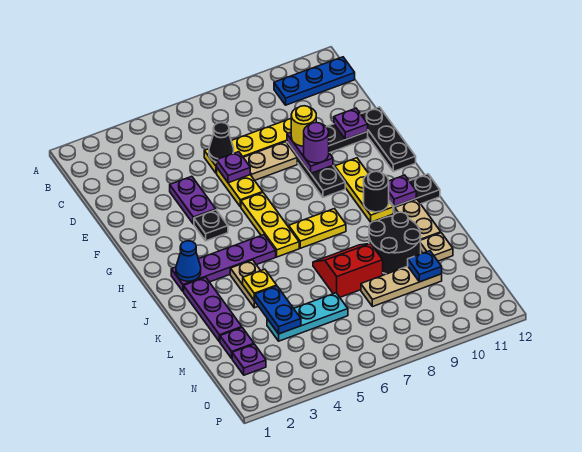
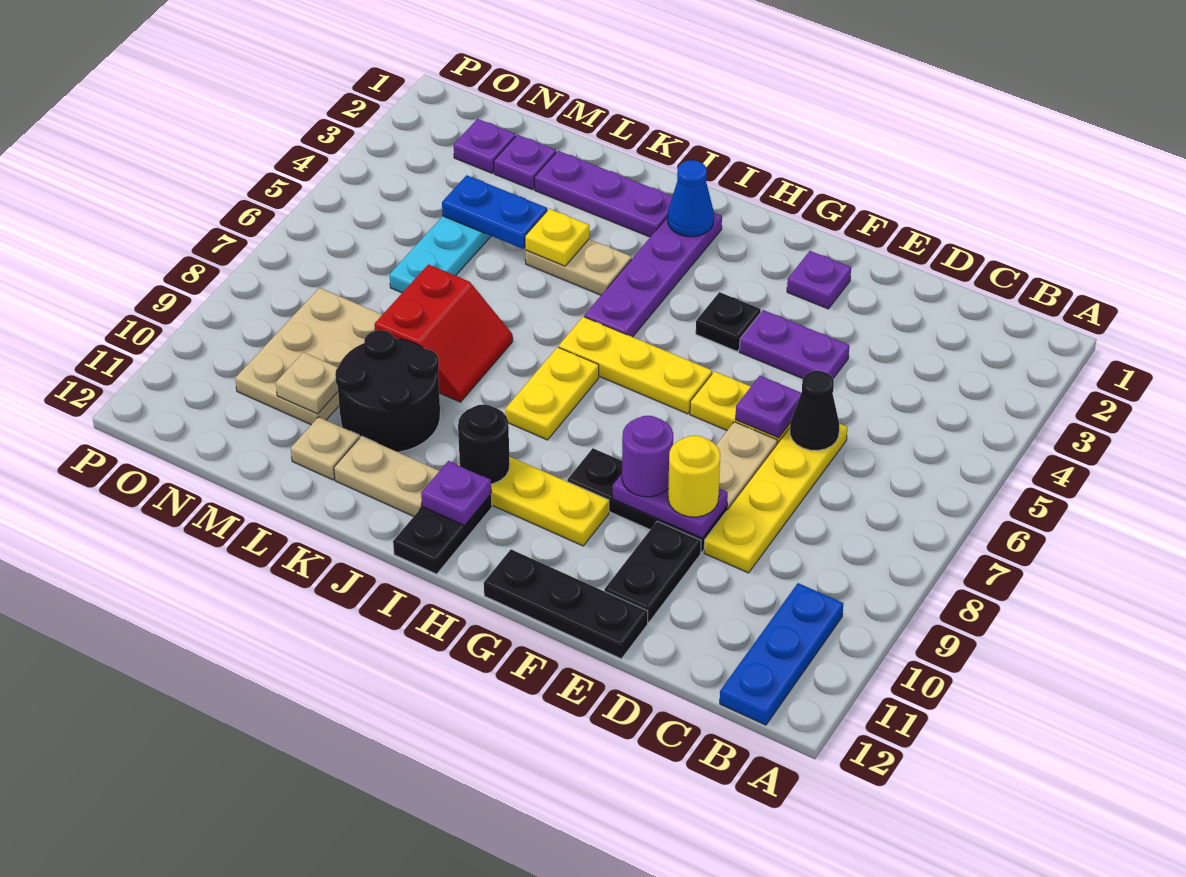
purple 1x1 plate [334,108,368,139] -> purple 1x1 plate moved to [787,251,851,309]
tan 1x3 plate [361,266,442,307] -> tan 2x3 plate [235,288,382,425]
blue 1x1 plate [408,251,442,282] -> tan 1x1 plate [276,352,338,414]

